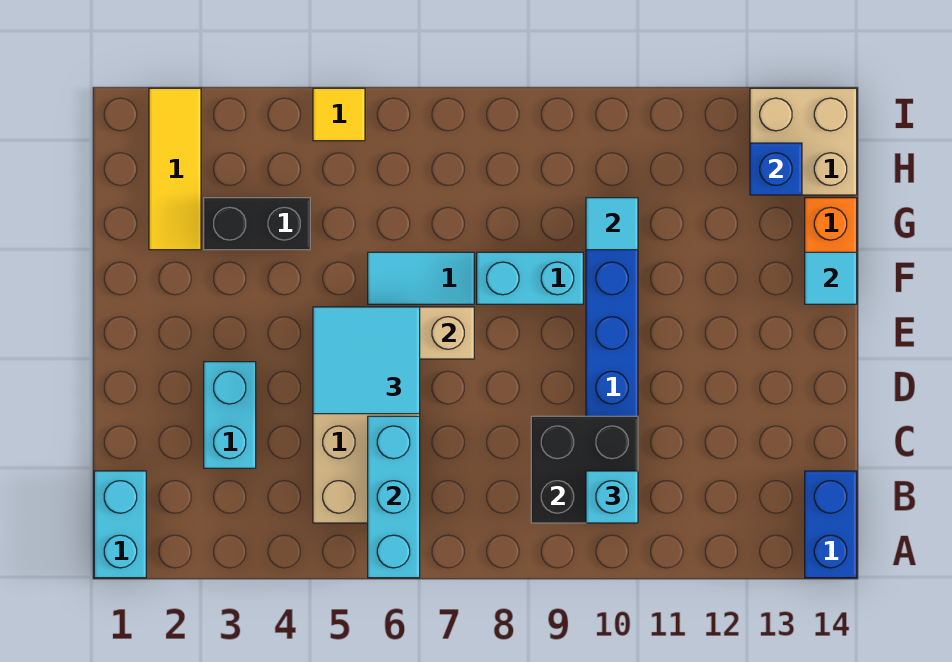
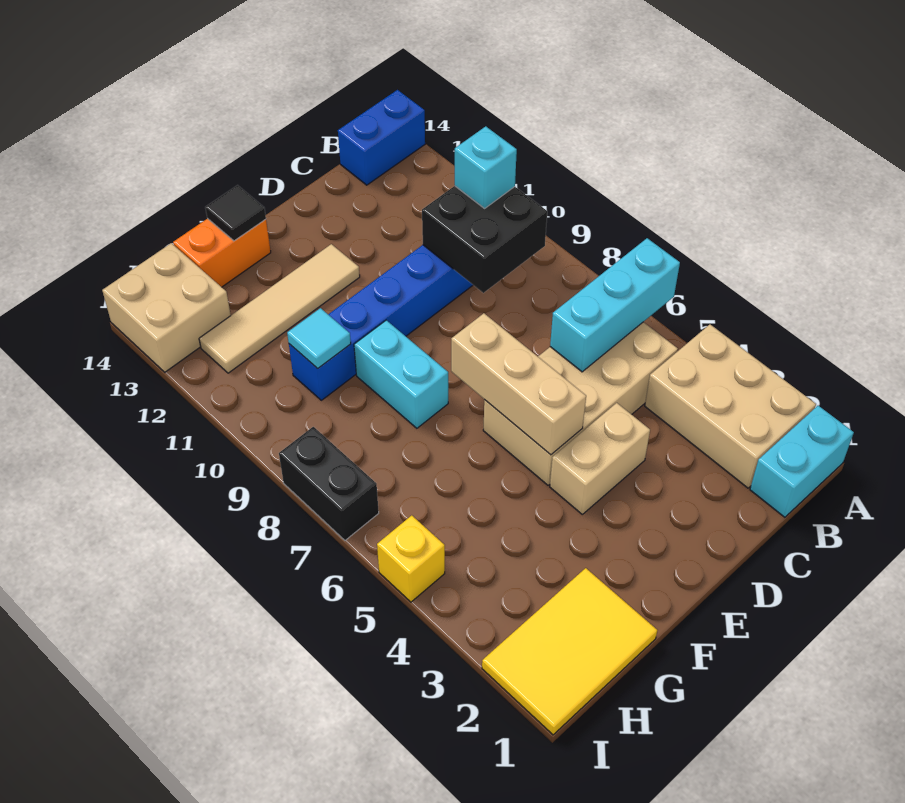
none -> tan 2x3 brick [645,325,816,488]
cyan 1x2 brick [204,362,256,468] -> none
none -> tan 1x2 brick [550,403,650,514]
cyan 2x2 tile [313,307,420,414] -> none
none -> tan 1x4 tile [199,244,360,373]
cyan 1x2 tile [368,252,474,304] -> none
cyan 1x1 tile [805,252,857,304] -> black 1x1 tile [205,185,266,241]
yellow 1x3 tile [149,88,201,250] -> yellow 2x3 tile [482,568,657,735]
black 1x2 brick [204,198,310,250] -> black 1x2 brick moved to [279,427,379,540]
blue 1x1 brick [750,143,802,195] -> none
yellow 1x1 tile [313,88,365,141] -> yellow 1x1 brick [377,515,445,602]

